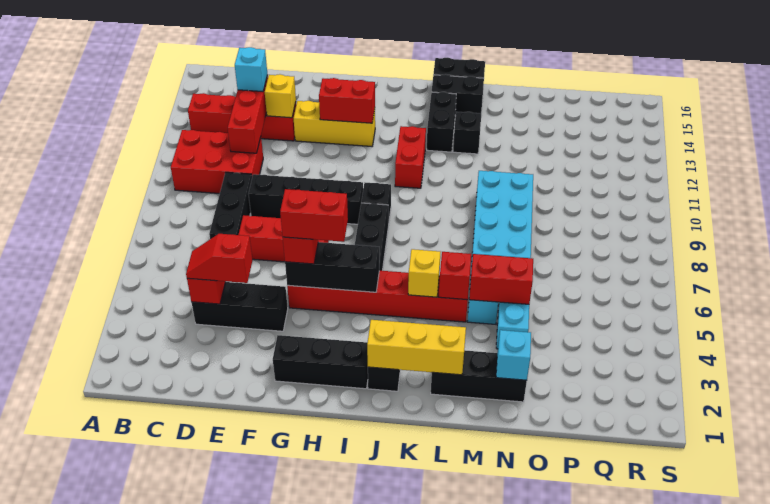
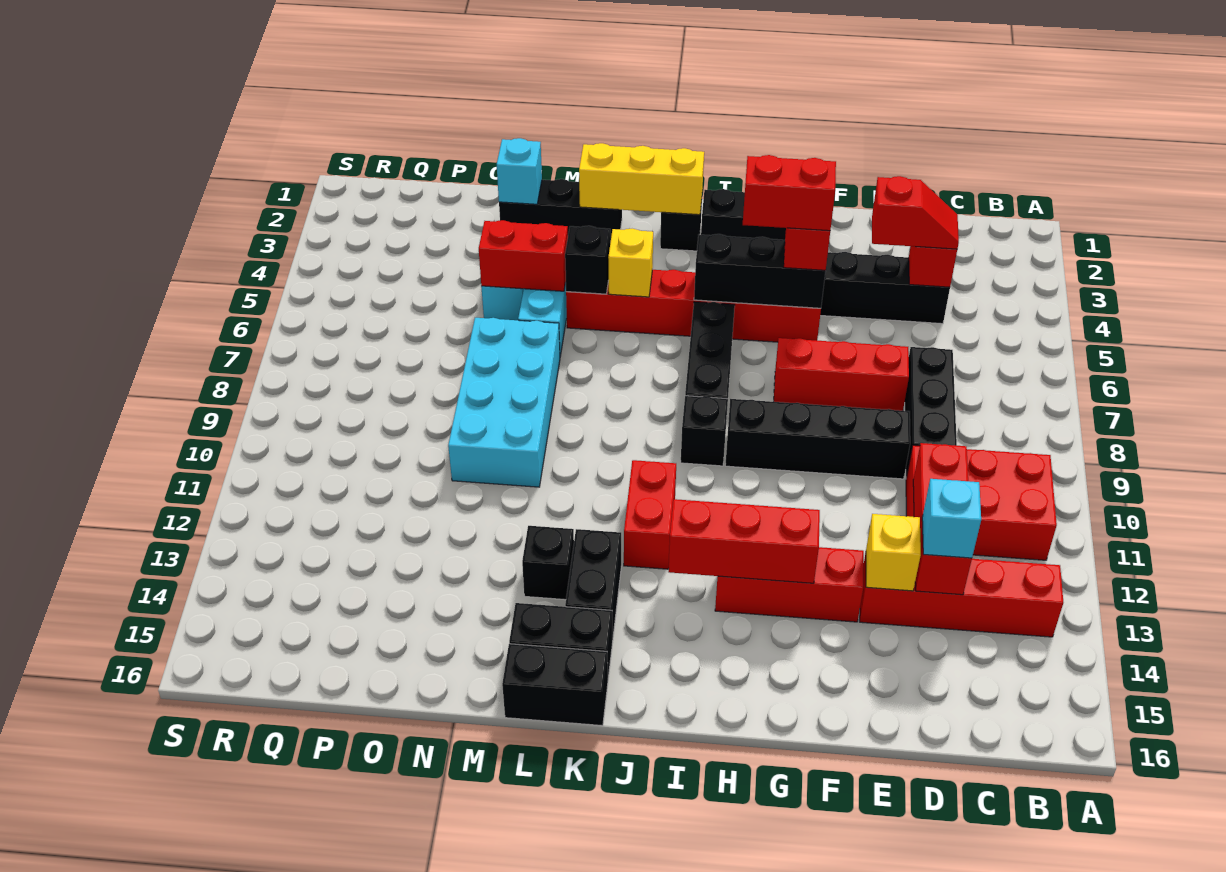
yellow 1x3 brick [294,101,375,146] -> red 1x3 brick [715,547,864,622]
red 1x2 brick [319,78,375,123] -> red 1x3 brick [668,499,820,583]
red 1x1 brick [439,252,471,300] -> black 1x1 brick [565,226,610,294]

